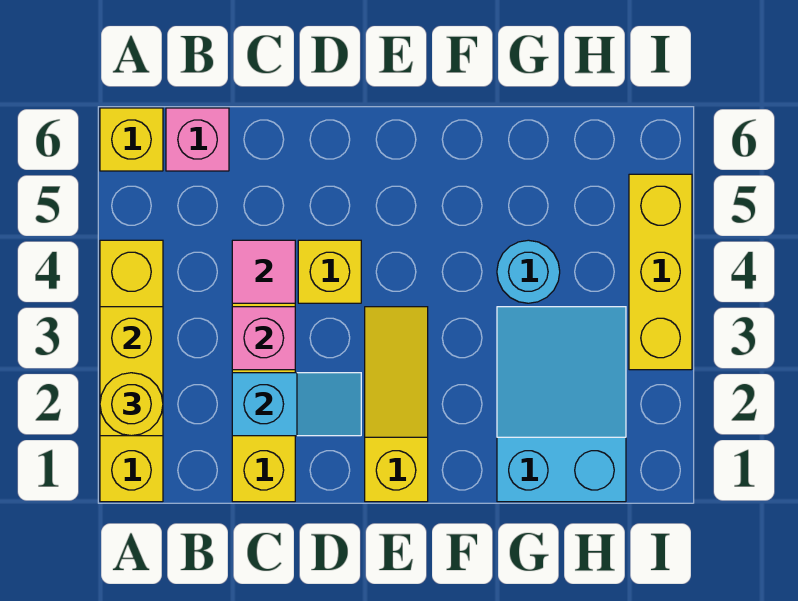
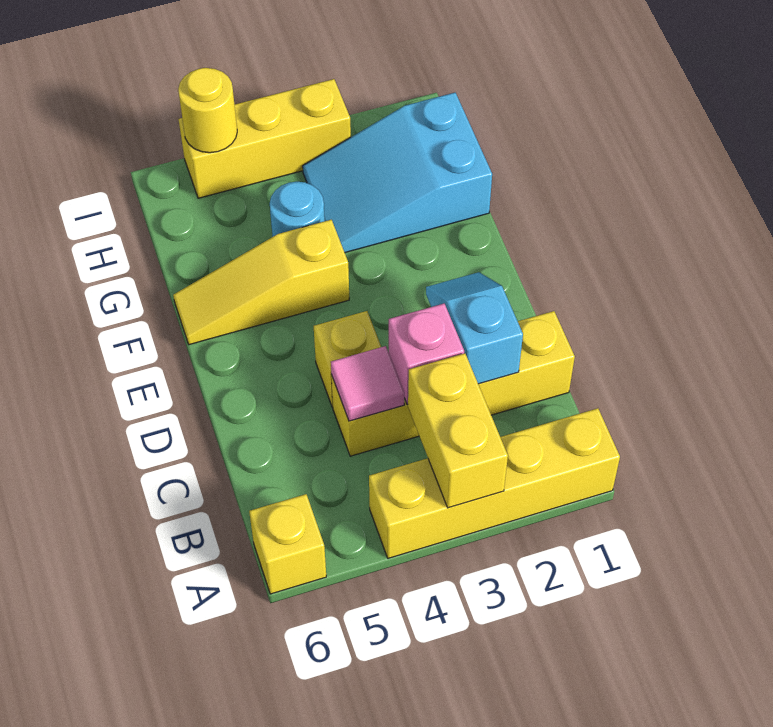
yellow 1x2 brick [100,307,163,436] -> yellow 1x2 brick turned to [408,353,508,508]
yellow 1x1 round brick [100,373,163,436] -> yellow 1x1 round brick moved to [178,68,237,153]
pink 1x1 brick [166,108,229,171] -> none
yellow 1x3 slope [365,307,428,502] -> yellow 1x3 slope moved to [173,220,349,345]

